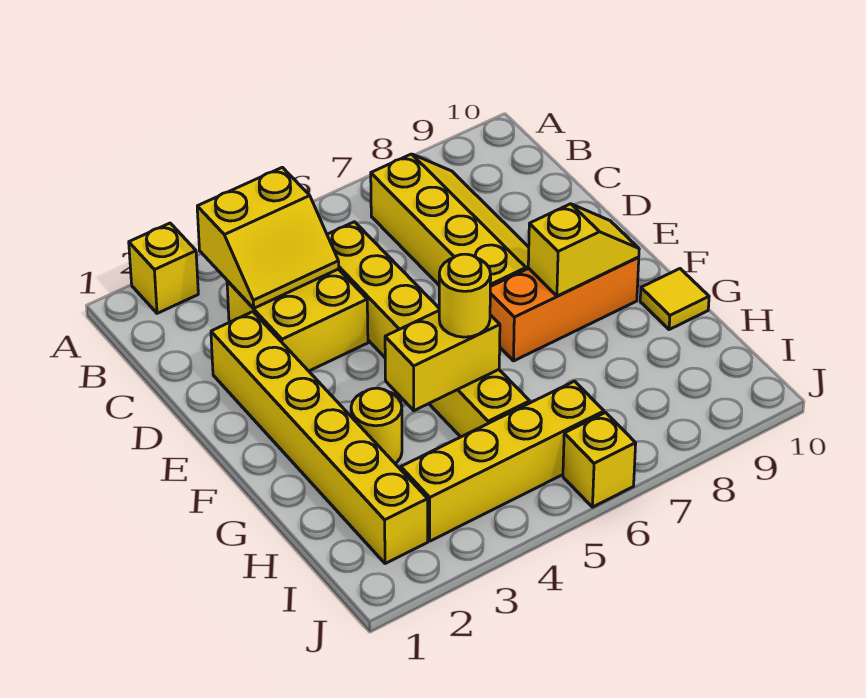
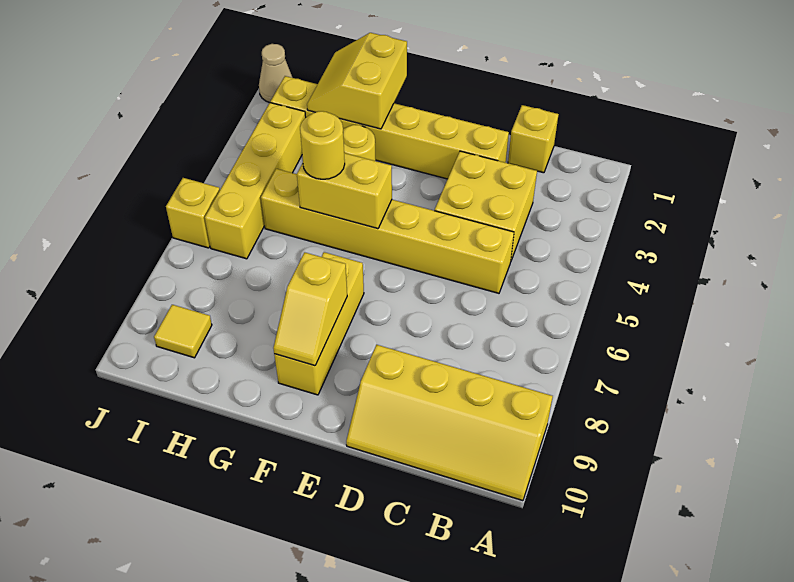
yellow 1x1 brick [129,223,198,313] -> yellow 1x1 brick moved to [508,105,559,173]
yellow 2x2 slope [197,167,339,308] -> yellow 2x2 slope moved to [307,33,407,129]
yellow 2x4 slope [371,154,529,287] -> yellow 2x4 slope moved to [346,345,553,501]
orange 1x3 brick [490,257,639,361] -> yellow 1x3 brick [274,252,364,395]
yellow 1x2 brick [385,311,500,411] -> yellow 1x2 brick turned to [297,153,392,229]
yellow 1x1 tile [640,269,709,330] -> yellow 1x1 tile moved to [154,305,212,358]
none -> tan 1x1 cone [259,44,292,103]

